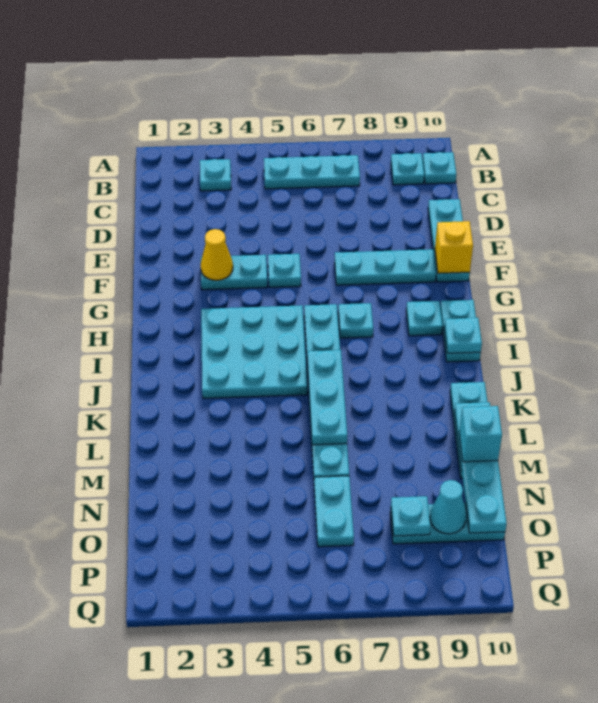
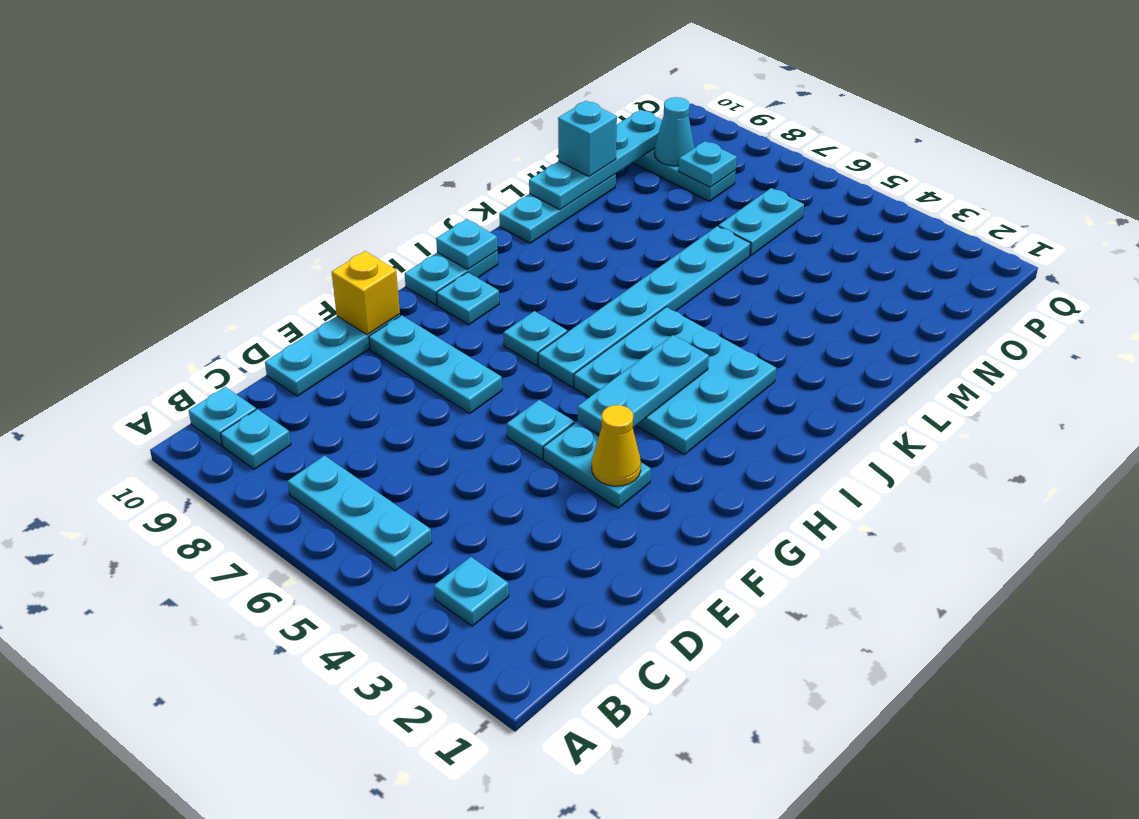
cyan 1x3 plate [307,350,347,445] -> cyan 1x3 plate moved to [578,335,709,434]

